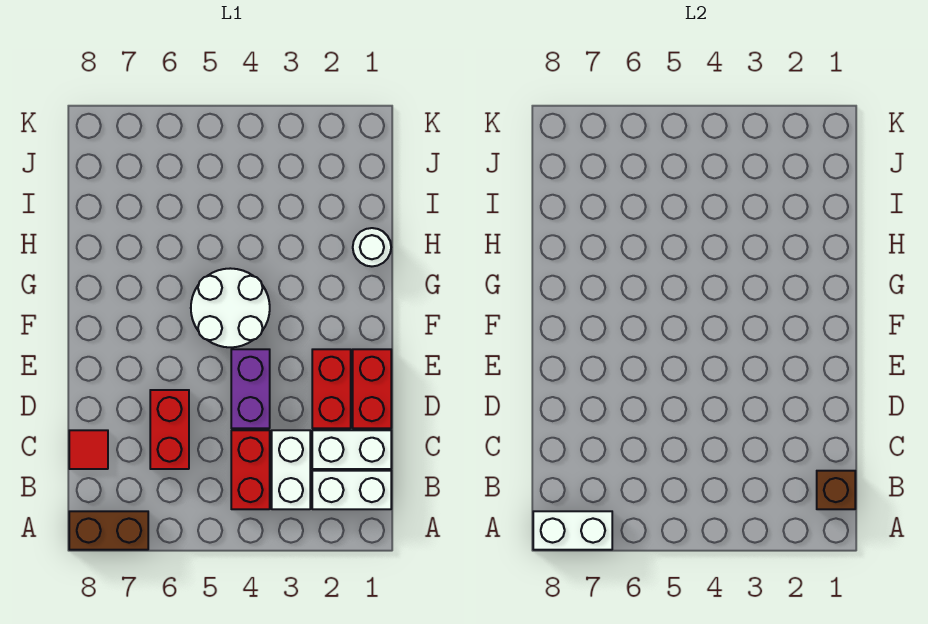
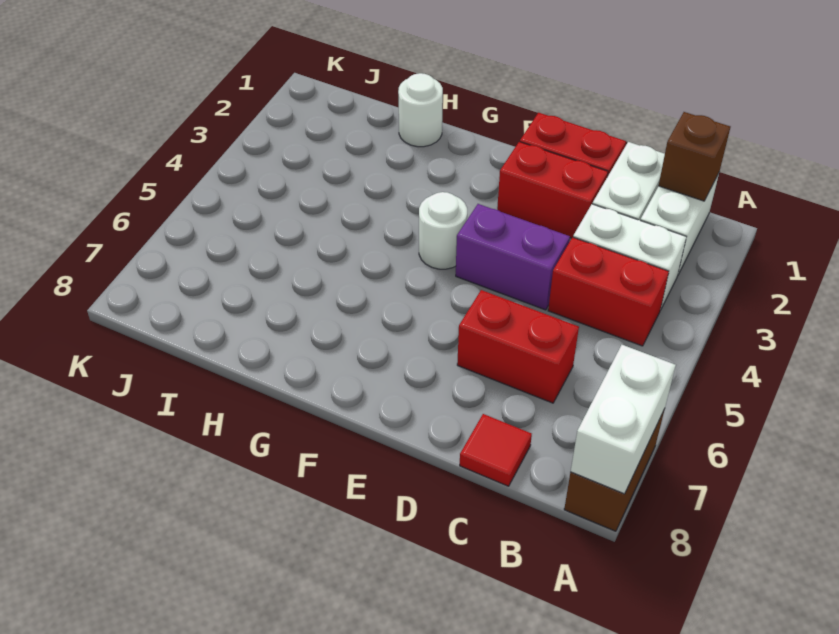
white 2x2 round brick [191,268,270,347] -> white 1x1 round brick [419,192,467,269]

